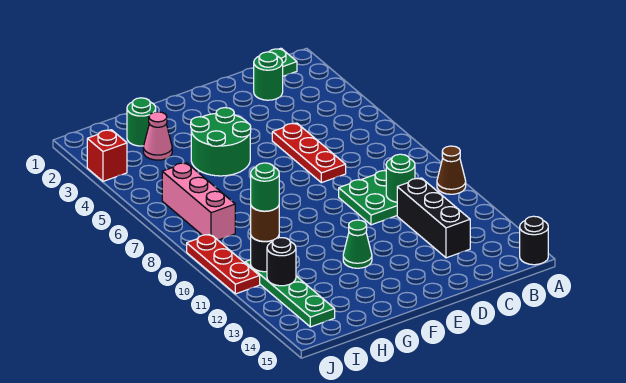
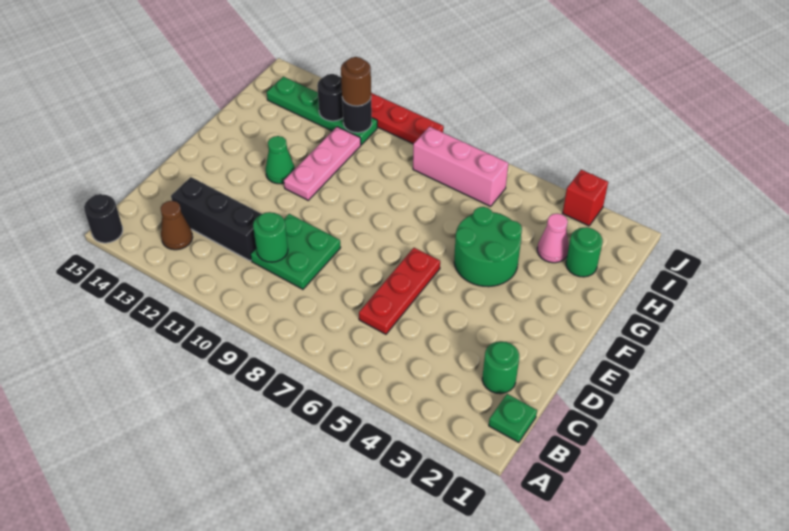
brown 1x1 cone [437,146,466,194] -> brown 1x1 cone moved to [161,201,193,250]
red 1x3 plate [272,123,346,183] -> red 1x3 plate turned to [359,248,440,334]
none -> pink 1x3 plate [284,127,361,200]
green 1x1 round brick [251,163,279,211] -> none

